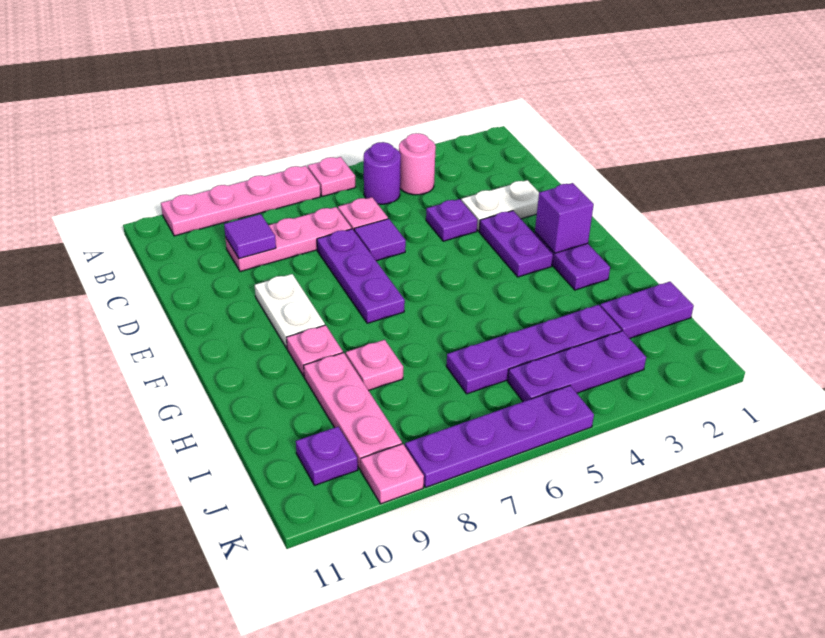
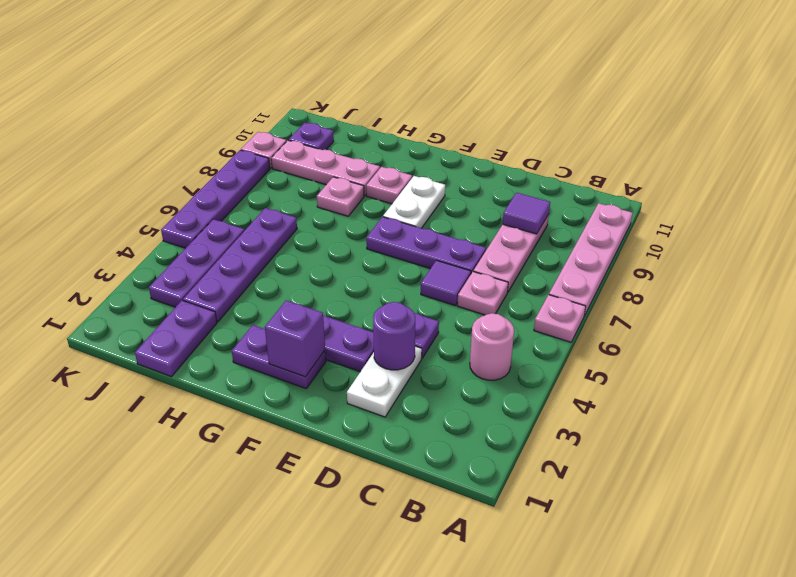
purple 1x1 round brick [364,142,401,204] -> purple 1x1 round brick moved to [373,302,415,370]
white 1x2 plate [255,274,325,348] -> white 1x2 plate turned to [383,176,445,228]

